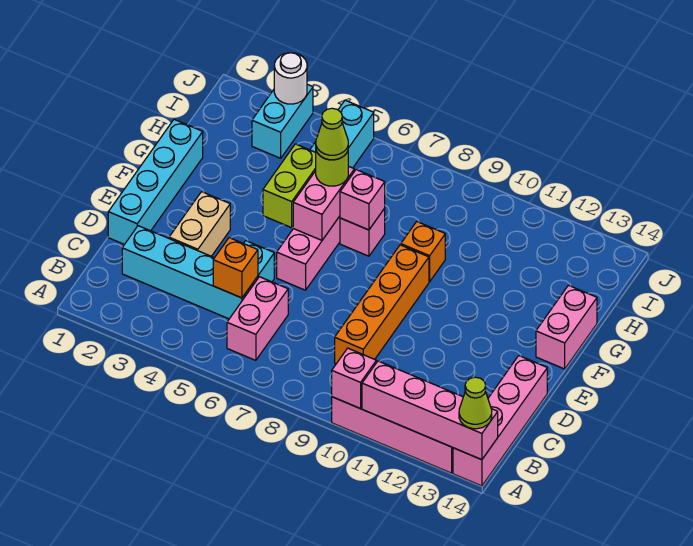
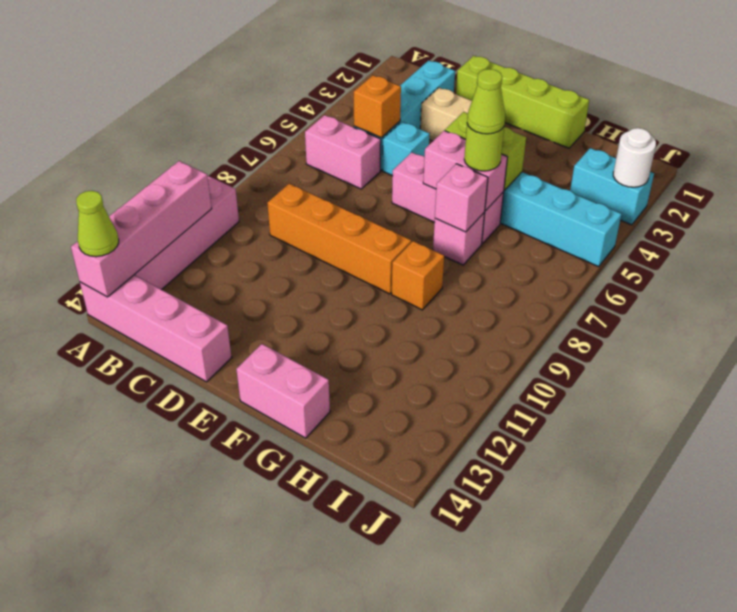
pink 1x1 brick [332,348,376,408] -> none
cyan 1x4 brick [108,119,203,244] -> lime 1x4 brick [456,56,589,148]

